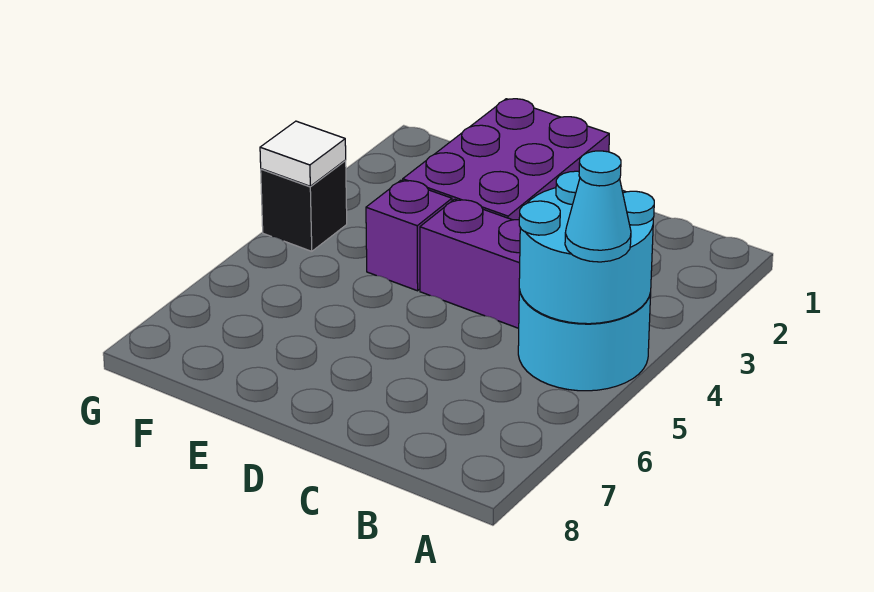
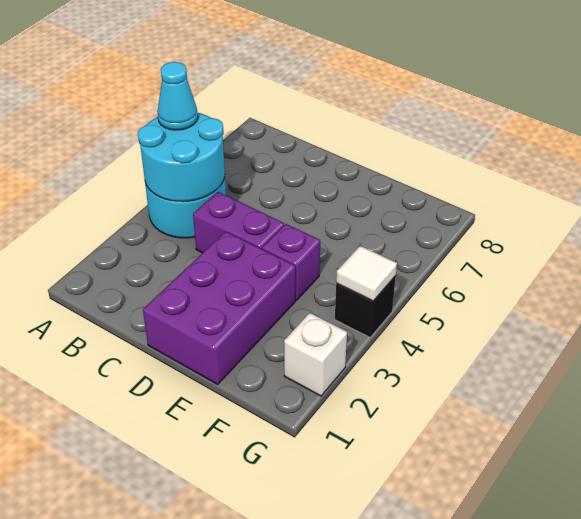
none -> white 1x1 brick [284,313,347,396]

